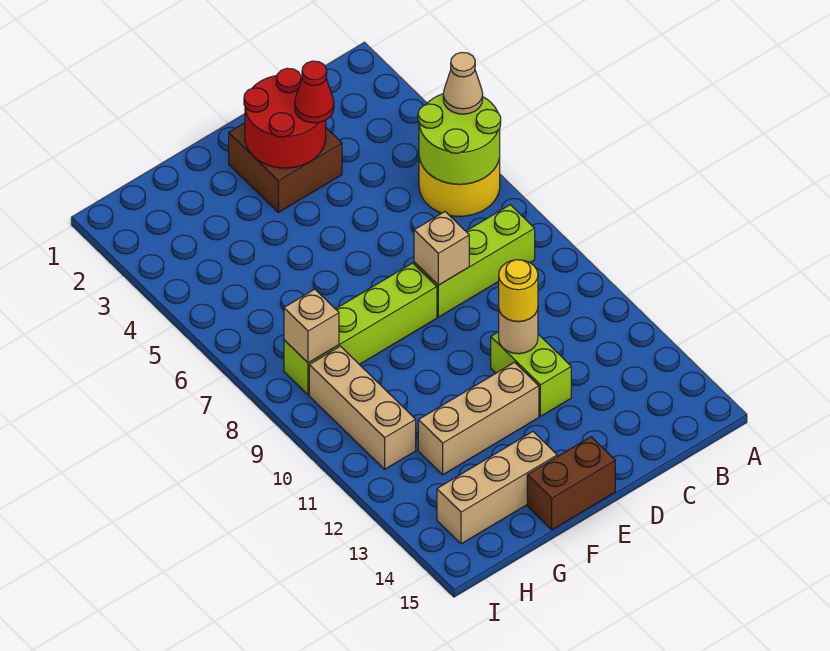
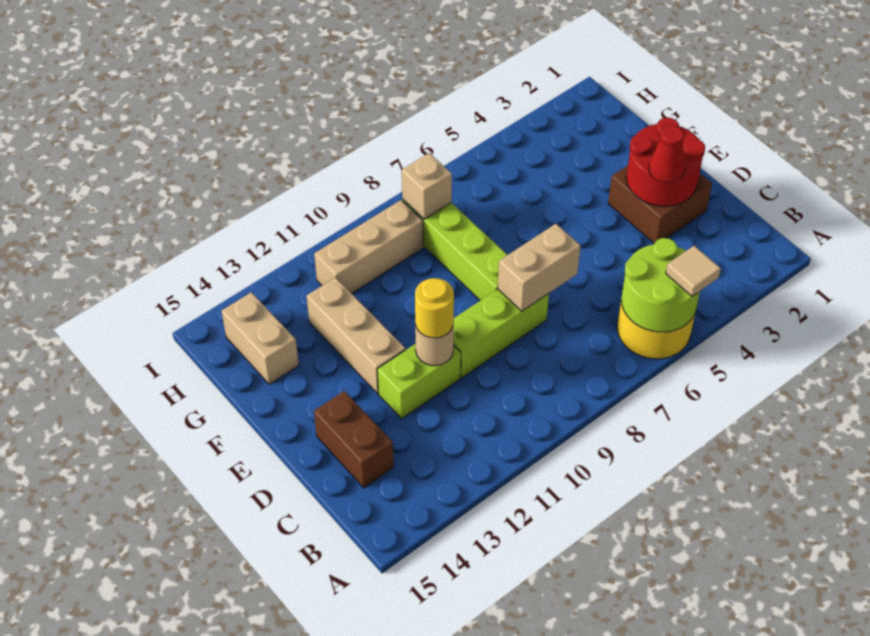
tan 1x1 cone [443,52,483,114] -> tan 1x1 tile [666,246,721,296]
lime 1x3 brick [414,205,535,317] -> lime 1x3 brick turned to [453,289,549,378]
tan 1x1 brick [414,212,469,285] -> tan 1x2 brick [498,224,581,311]
brown 1x2 brick [527,437,615,530] -> brown 1x2 brick moved to [314,391,394,488]
tan 1x3 brick [437,432,557,544] -> tan 1x2 brick [222,292,299,384]

